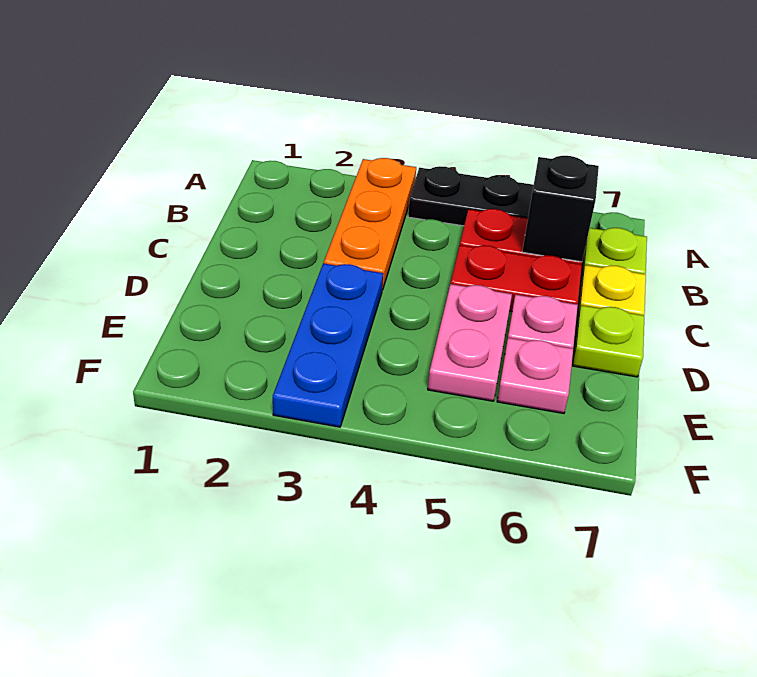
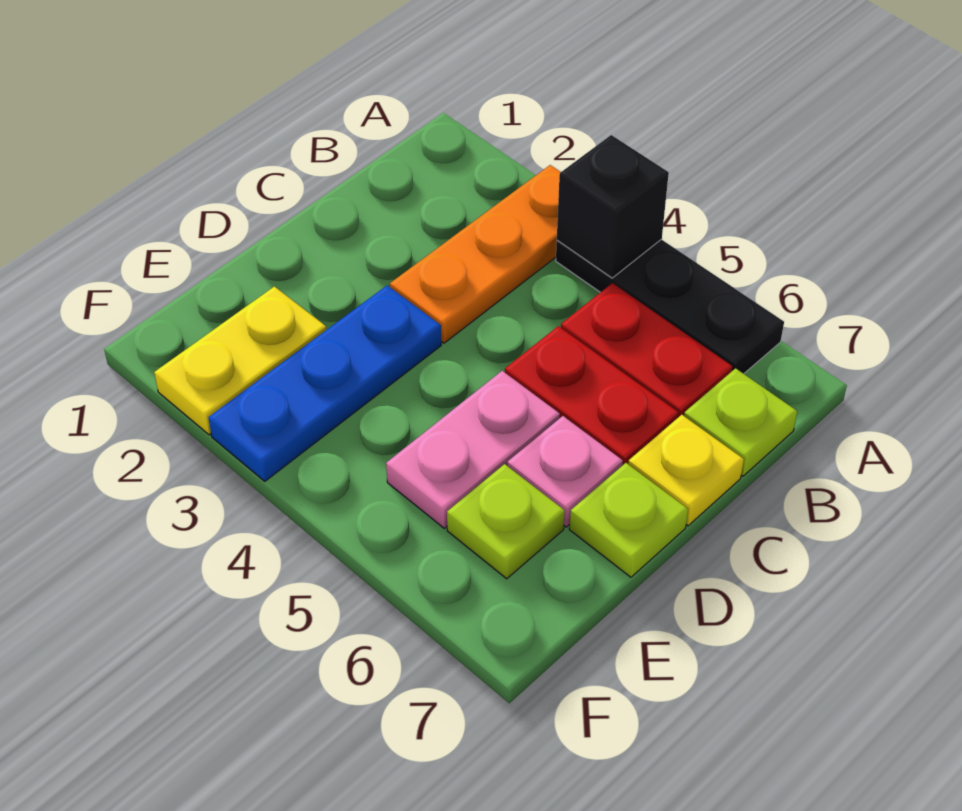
black 1x1 brick [522,156,599,262] -> black 1x1 brick moved to [557,135,669,278]
none -> yellow 1x2 plate [154,286,326,435]
pink 1x1 plate [497,338,573,413] -> lime 1x1 plate [447,464,565,579]

